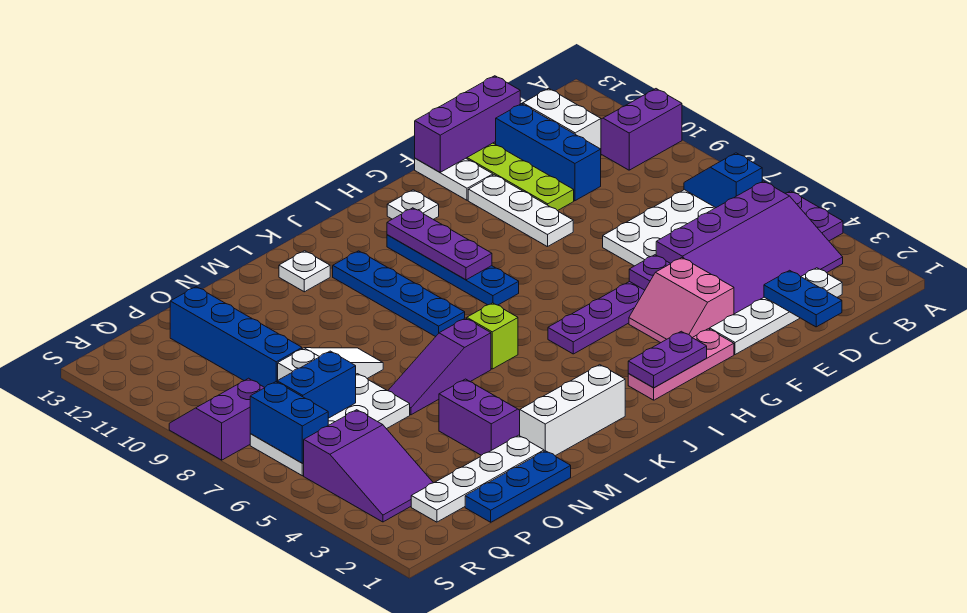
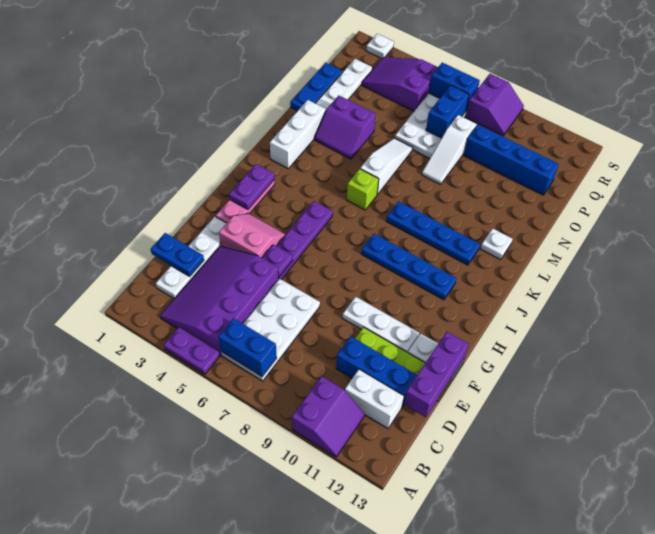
blue 1x2 slope [684,153,762,208] -> blue 1x2 brick [218,318,277,376]
white 1x1 plate [387,190,439,219] -> white 1x1 plate moved to [366,34,394,59]
purple 1x3 plate [387,208,492,280] -> none
purple 1x3 slope [388,318,491,415] -> white 1x3 slope [360,138,413,194]

